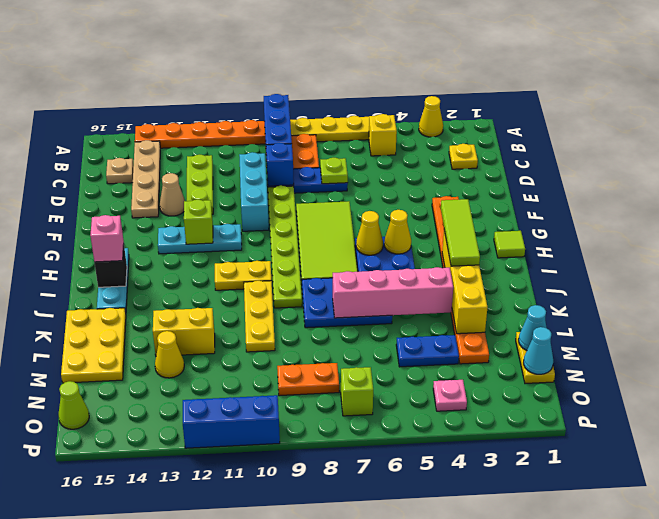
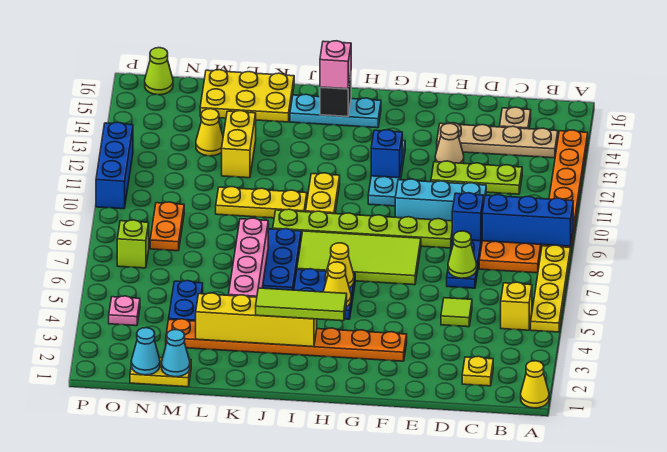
yellow 1x1 cone [419,96,443,137] -> yellow 1x1 cone moved to [521,361,549,408]
lime 1x1 plate [320,157,348,184] -> lime 1x1 cone [448,231,477,278]
lime 1x1 brick [184,199,213,244] -> blue 1x1 brick [371,130,402,178]
lime 1x1 tile [494,231,525,258] -> lime 1x1 tile moved to [441,298,472,327]

